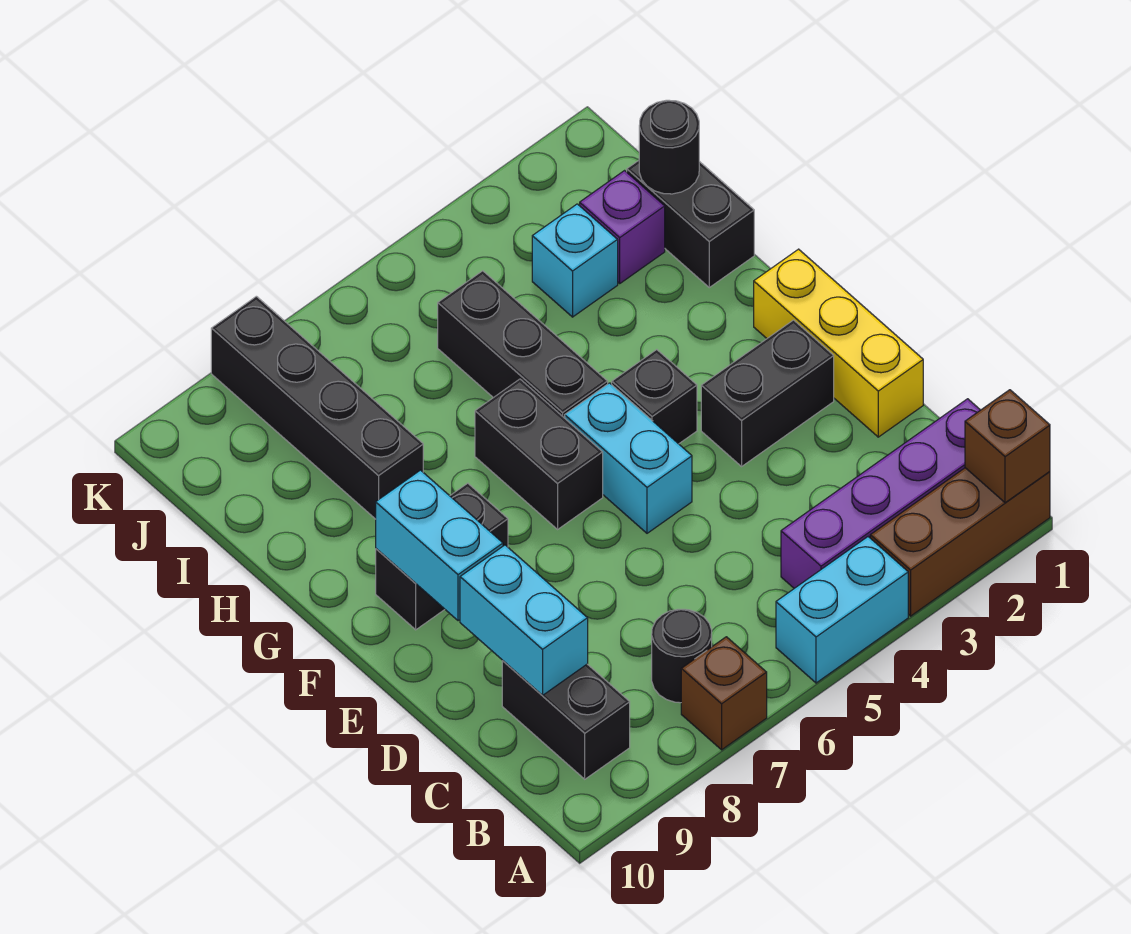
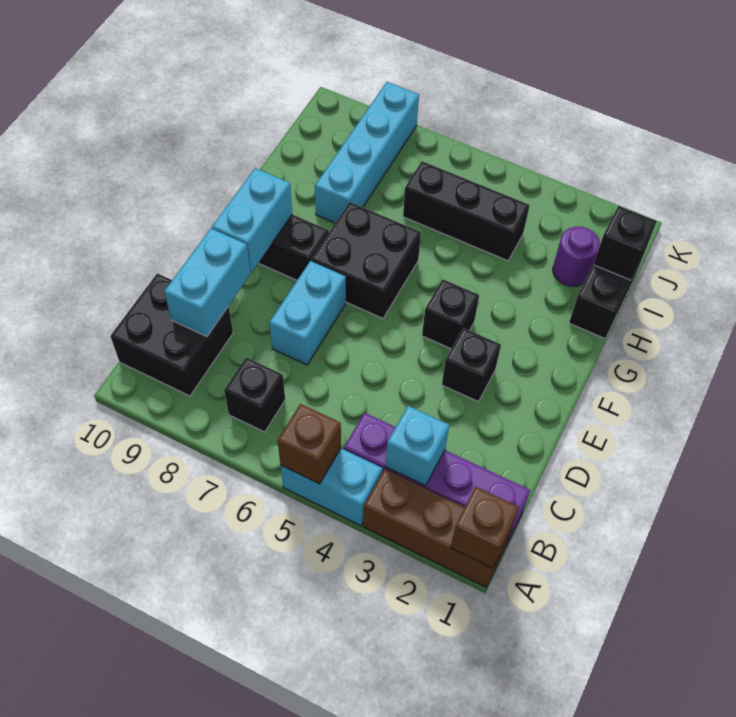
brown 1x1 brick [681,637,767,750] -> brown 1x1 brick moved to [278,404,341,484]
black 1x1 round brick [652,609,712,703] -> black 1x1 brick [224,358,285,432]
black 1x2 brick [502,661,630,779] -> black 2x2 brick [110,273,233,396]
yellow 1x3 brick [754,249,923,437] -> none
black 1x2 brick [701,320,834,466] -> black 1x1 brick [442,328,501,402]
cyan 1x2 brick [565,383,692,533] -> cyan 1x2 brick moved to [269,261,346,365]
black 1x2 brick [475,379,603,529] -> black 2x2 brick [311,202,421,318]
black 1x3 brick [438,271,608,418] -> black 1x3 brick turned to [403,161,530,261]
black 1x4 brick [211,296,423,519] -> cyan 1x4 brick [315,82,419,223]
black 1x1 round brick [639,100,699,194] -> black 1x1 brick [594,206,657,280]
purple 1x1 brick [580,171,665,283] -> purple 1x1 round brick [553,227,600,286]
cyan 1x1 brick [532,204,618,317] -> cyan 1x1 brick moved to [386,406,449,486]

